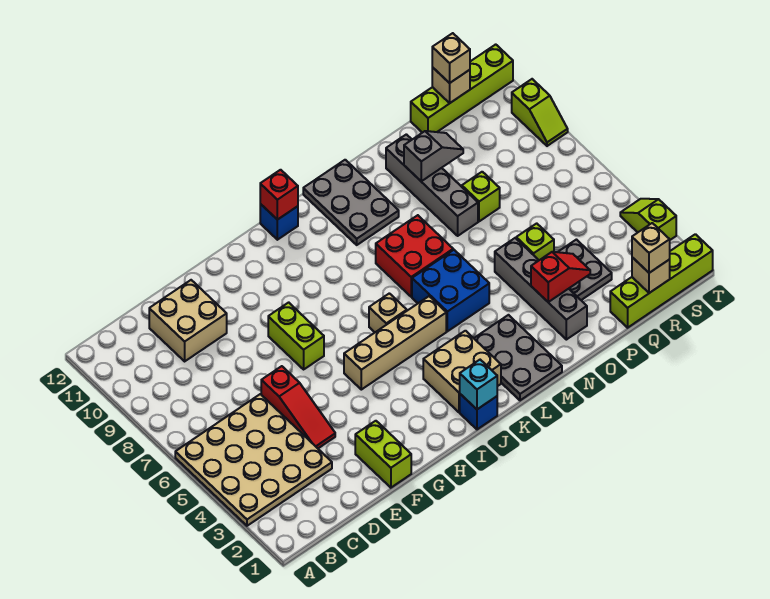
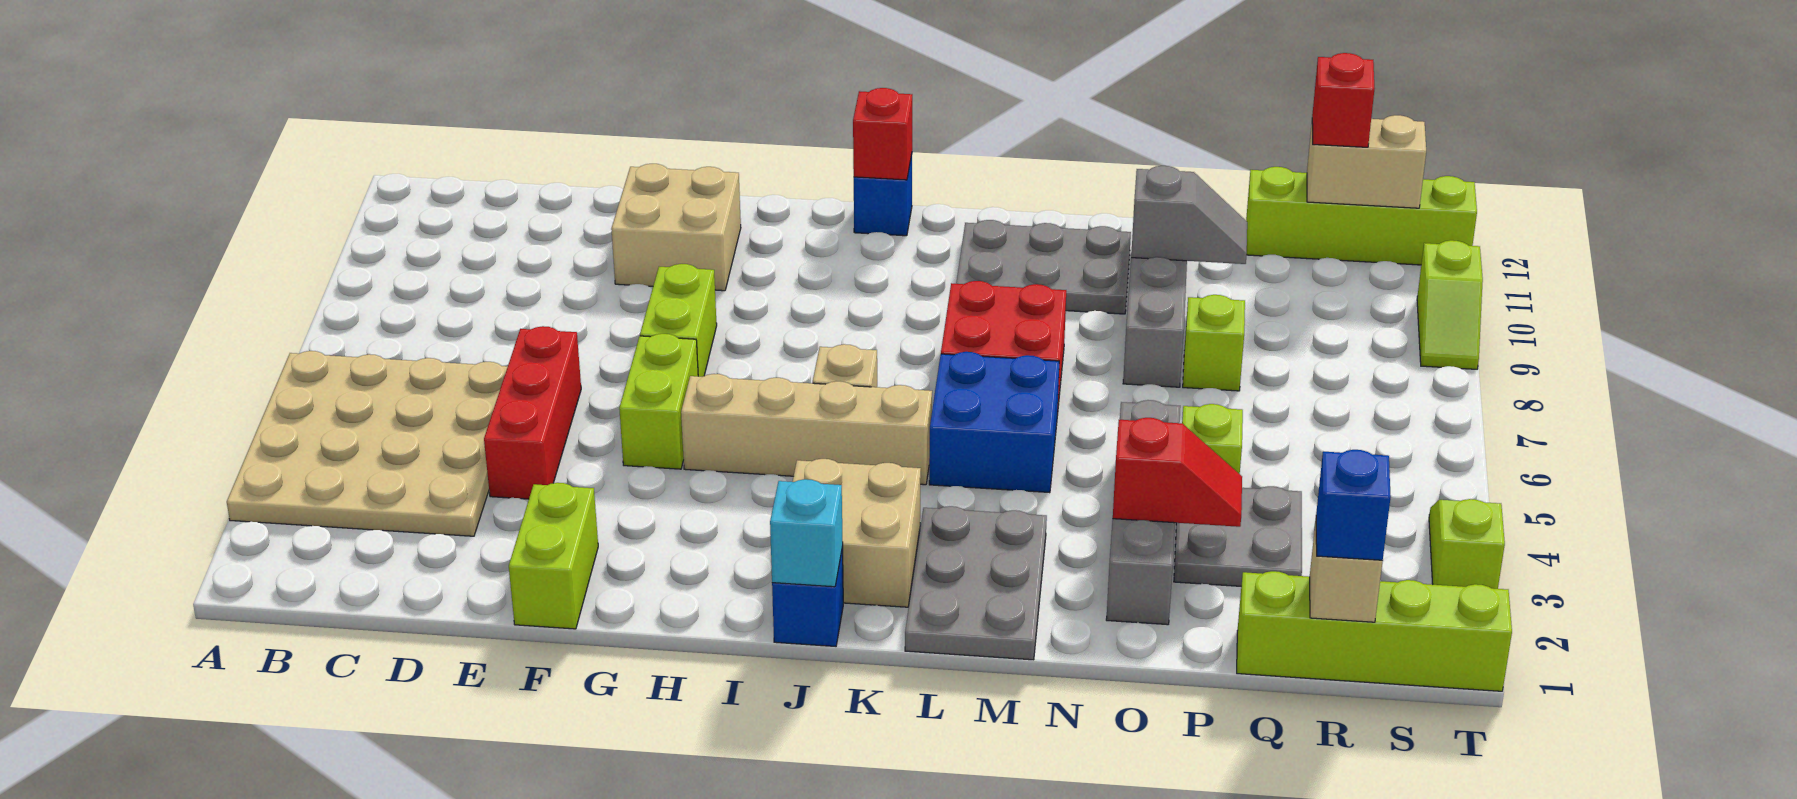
tan 2x2 brick [149,280,227,361] -> tan 2x2 brick moved to [611,164,741,291]
red 1x3 slope [261,366,335,448] -> red 1x3 brick [484,326,581,499]
none -> lime 1x2 brick [619,334,698,469]
grey 2x3 plate [303,160,399,245] -> grey 2x3 plate turned to [956,220,1131,314]
tan 1x1 brick [632,223,670,273] -> blue 1x1 brick [1316,450,1391,560]
tan 1x1 brick [432,67,470,103] -> tan 1x2 brick [1307,115,1426,208]
tan 1x1 brick [432,33,470,83] -> red 1x1 brick [1312,53,1375,147]

